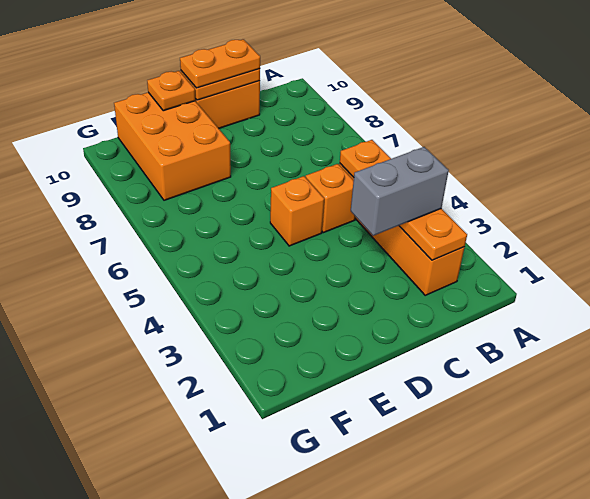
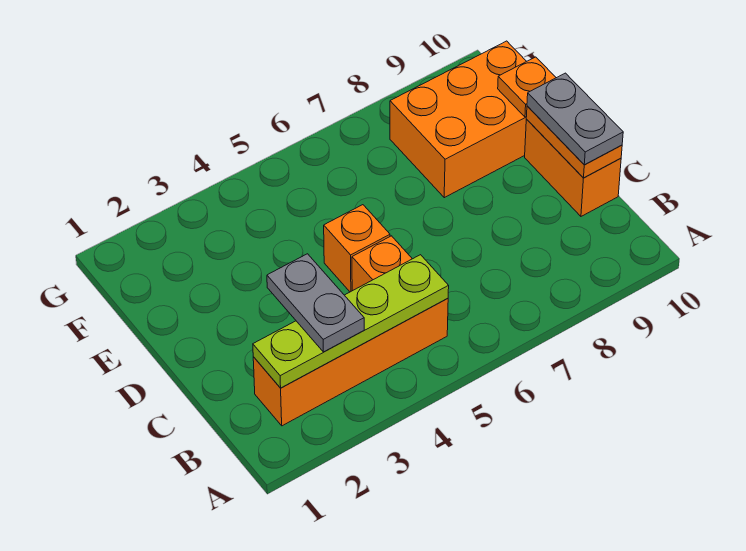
orange 1x4 plate [340,140,467,260] -> lime 1x4 plate [253,255,449,388]
grey 1x2 brick [351,147,449,236] -> grey 1x2 plate [267,254,364,352]
orange 1x2 plate [180,39,260,88] -> grey 1x2 plate [527,73,623,165]

